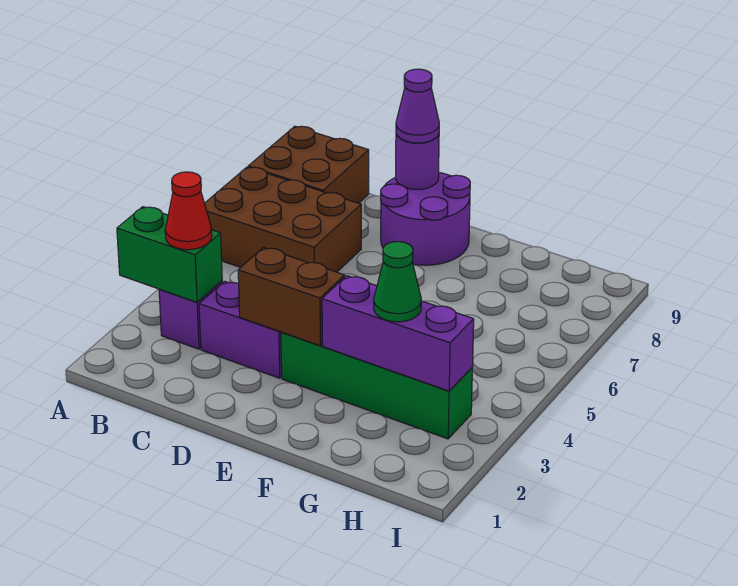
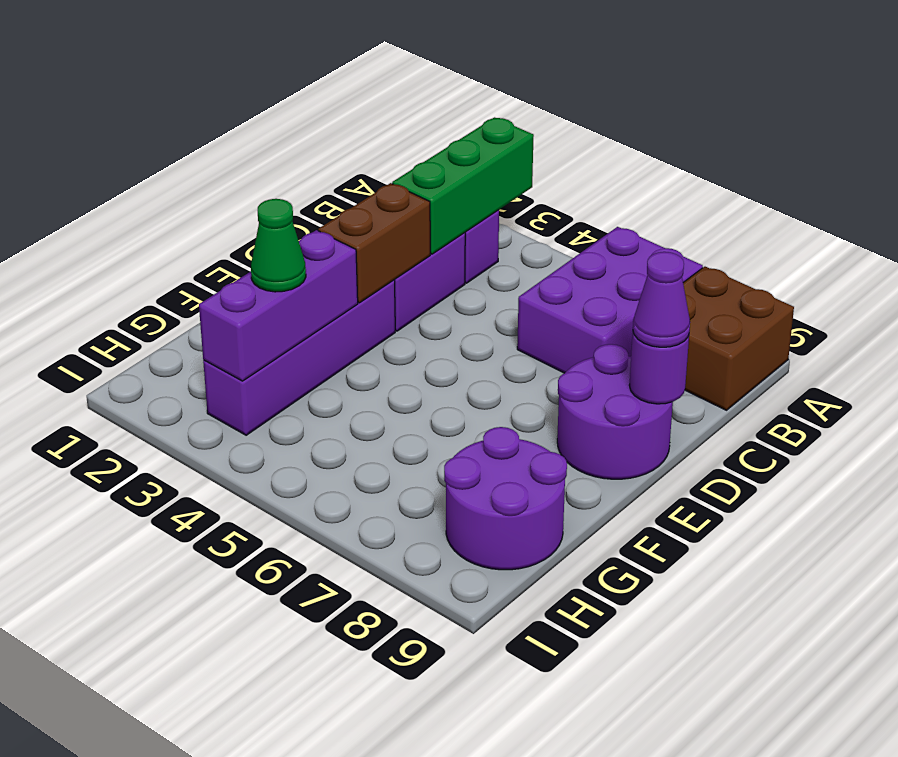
green 1x2 brick [117,207,222,302] -> green 1x3 brick [392,117,534,254]
brown 2x3 brick [204,167,361,272] -> purple 2x3 brick [517,227,703,373]
red 1x1 cone [165,172,212,250] -> none
green 1x4 brick [281,332,472,439] -> purple 1x4 brick [203,280,395,435]
none -> purple 2x2 round brick [444,427,567,570]

